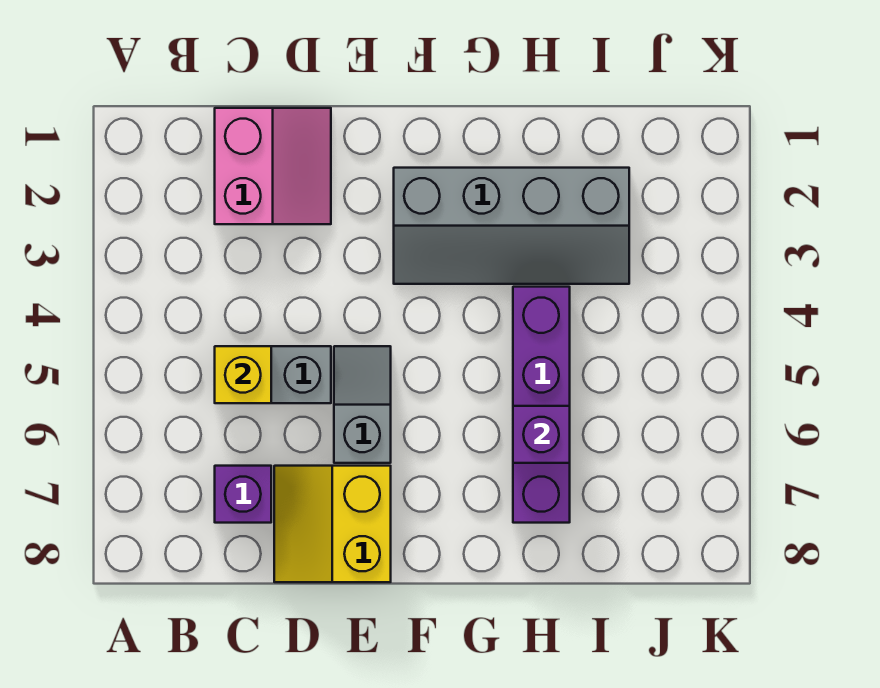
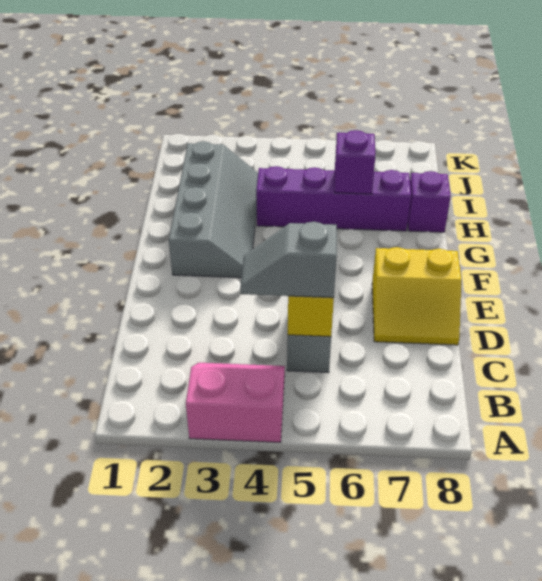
pink 2x2 slope [215,108,331,224] -> pink 2x2 slope moved to [186,363,285,442]
purple 1x1 brick [215,466,271,523] -> purple 1x1 brick moved to [408,171,451,232]
grey 1x2 slope [334,346,391,463] -> grey 1x2 slope moved to [240,222,337,298]

